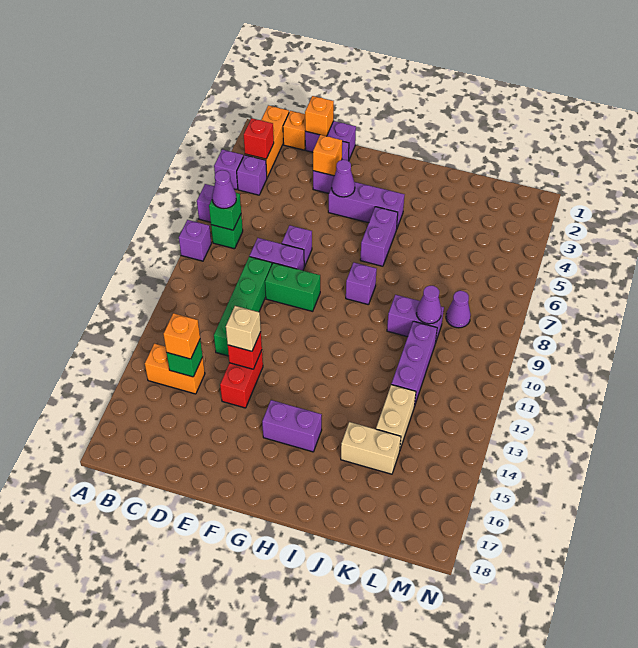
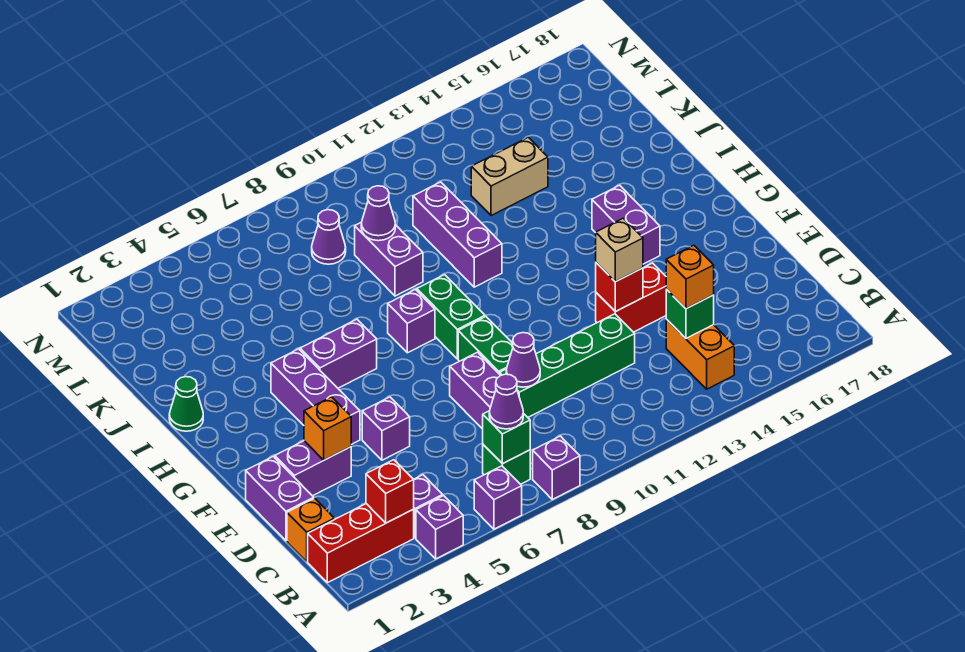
orange 1x3 brick [245,105,289,177] -> red 1x3 brick [308,504,414,583]
orange 1x1 brick [305,96,334,136] -> none
purple 1x1 brick [282,225,312,267] -> purple 1x1 brick moved to [362,397,410,460]
purple 1x1 cone [332,160,355,197] -> purple 1x1 cone moved to [506,333,540,387]
none -> green 1x2 brick [417,275,485,359]
none -> green 1x1 cone [169,377,203,431]
tan 1x2 brick [341,422,401,474] -> none
purple 1x3 brick [391,321,437,406] -> purple 1x3 brick turned to [413,182,502,287]

